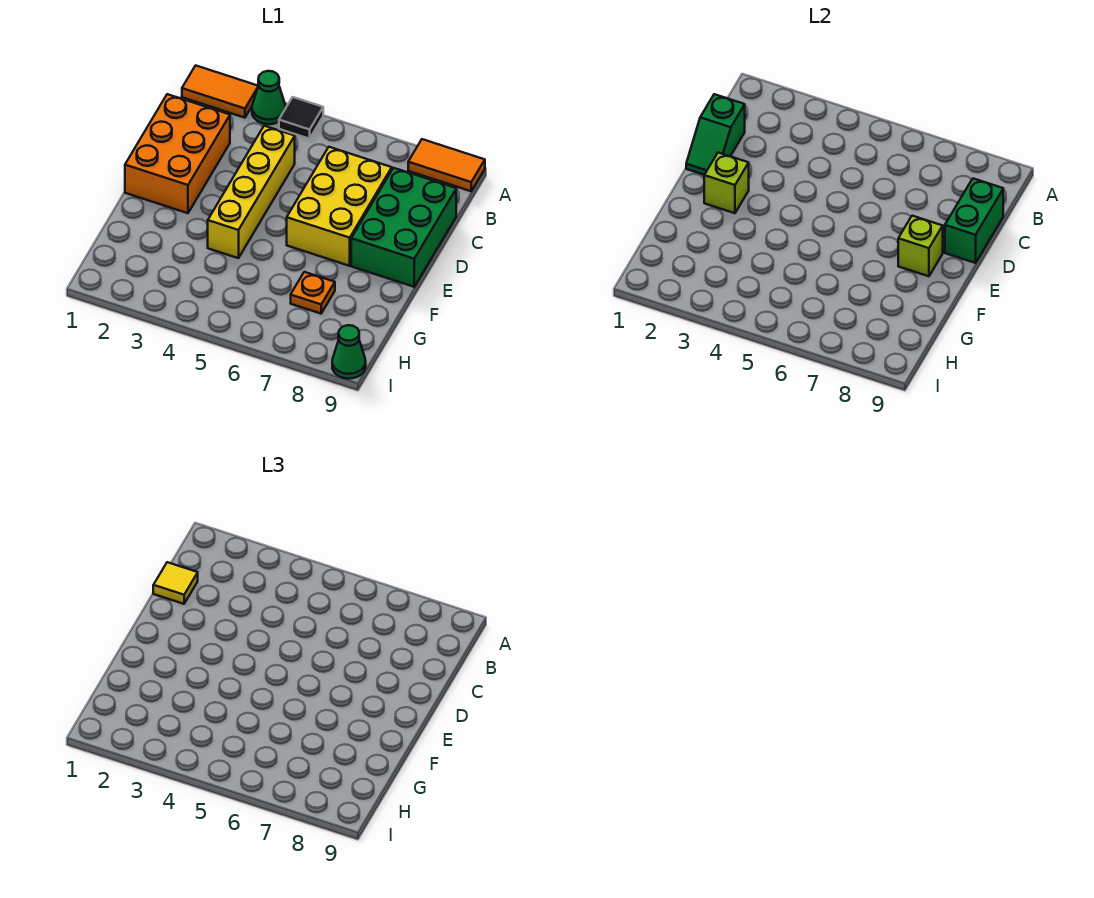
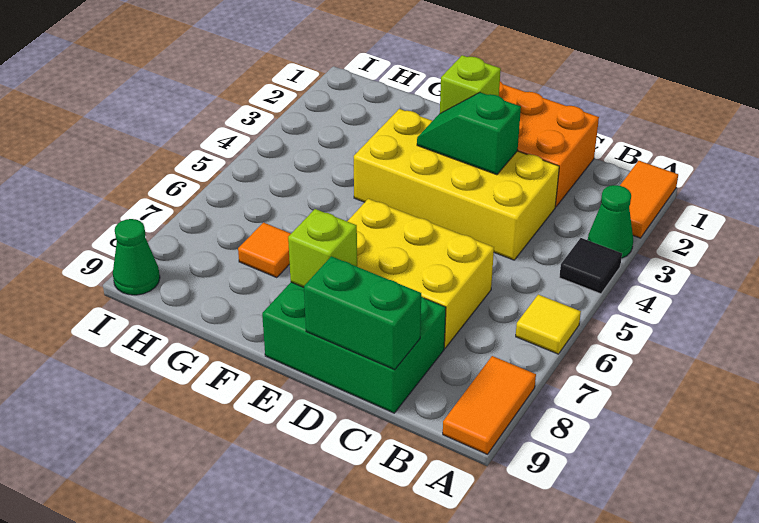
green 1x2 slope [686,94,745,175] -> green 1x2 slope moved to [417,92,521,175]
yellow 1x1 tile [153,562,198,604] -> yellow 1x1 tile moved to [516,295,581,354]
yellow 1x4 brick [208,126,295,258] -> yellow 2x4 brick [354,109,559,260]
orange 1x1 plate [291,272,335,314] -> orange 1x1 tile [238,223,291,278]

